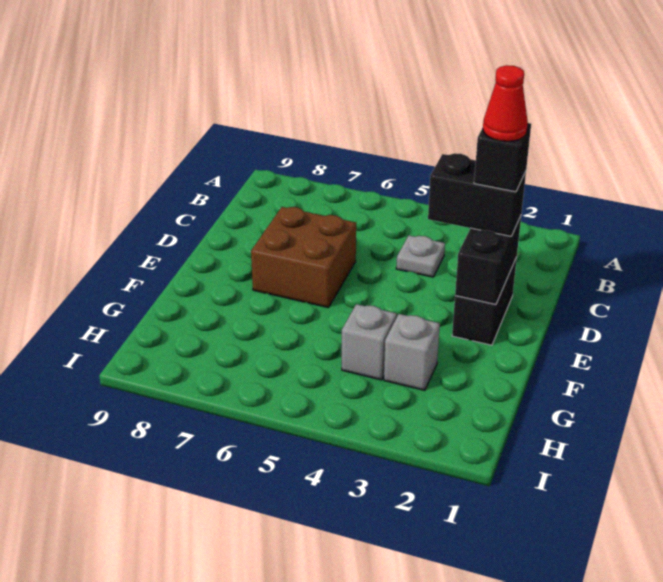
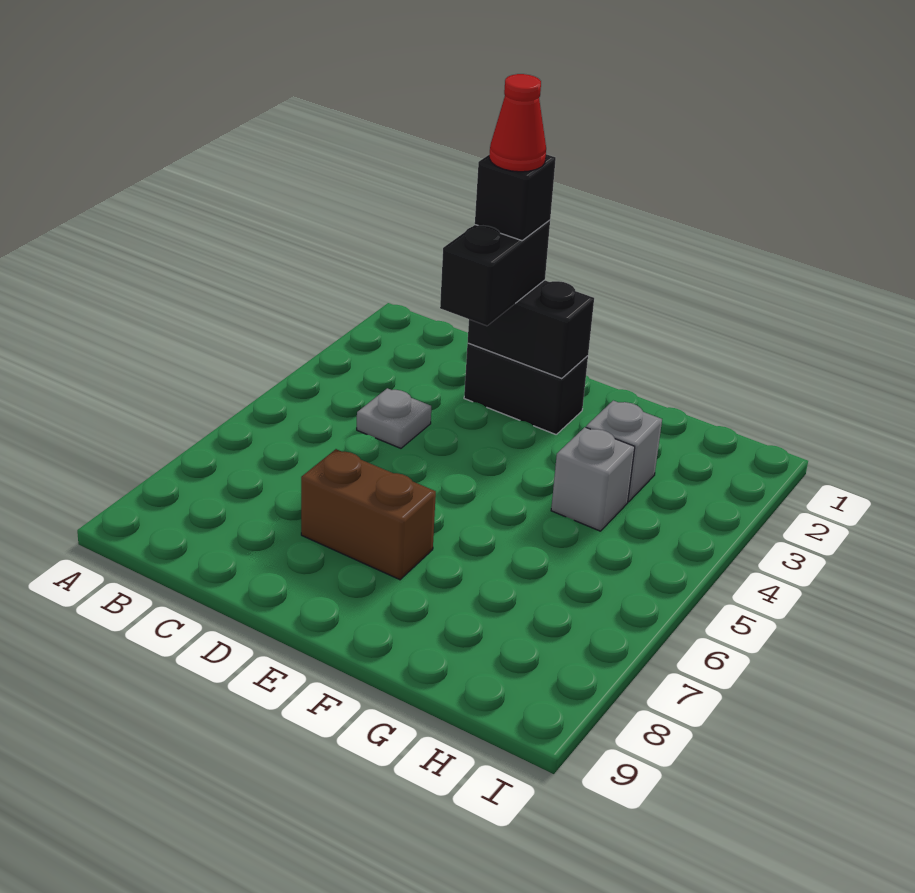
brown 2x2 brick [251,207,356,308] -> brown 1x2 brick [301,449,436,580]

